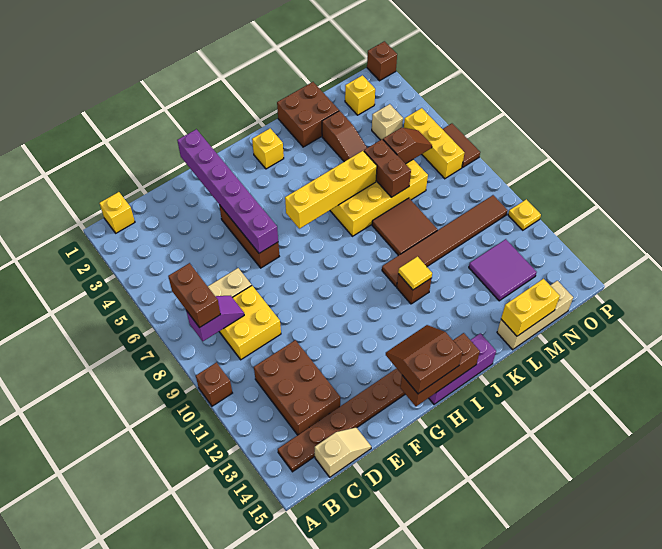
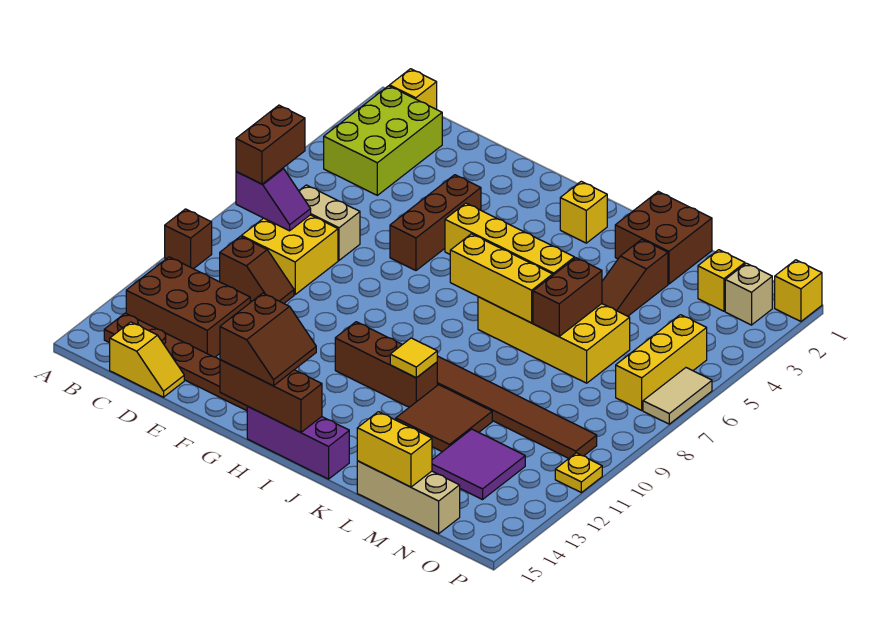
none -> lime 2x3 brick [324,86,442,195]
brown 2x3 brick [254,340,340,435] -> brown 2x3 brick turned to [126,257,250,357]
tan 1x2 slope [315,427,371,477] -> yellow 1x2 slope [110,322,184,397]
purple 1x6 brick [177,129,278,253] -> none
brown 2x2 slope [386,325,462,394] -> brown 2x2 slope turned to [220,293,316,386]
none -> yellow 1x3 brick [450,234,553,323]
brown 1x1 brick [397,274,431,304] -> brown 1x3 brick [335,322,437,407]
brown 2x2 tile [372,198,437,256] -> brown 2x2 tile moved to [396,385,492,452]
brown 1x2 slope [383,128,432,164] -> brown 1x2 slope moved to [220,236,294,303]
tan 1x1 brick [372,104,403,140] -> tan 1x1 brick moved to [725,263,772,325]
brown 1x1 brick [367,41,397,81] -> yellow 1x1 brick [775,260,822,321]
brown 1x2 tile [443,124,480,167] -> tan 1x2 tile [643,368,712,424]

